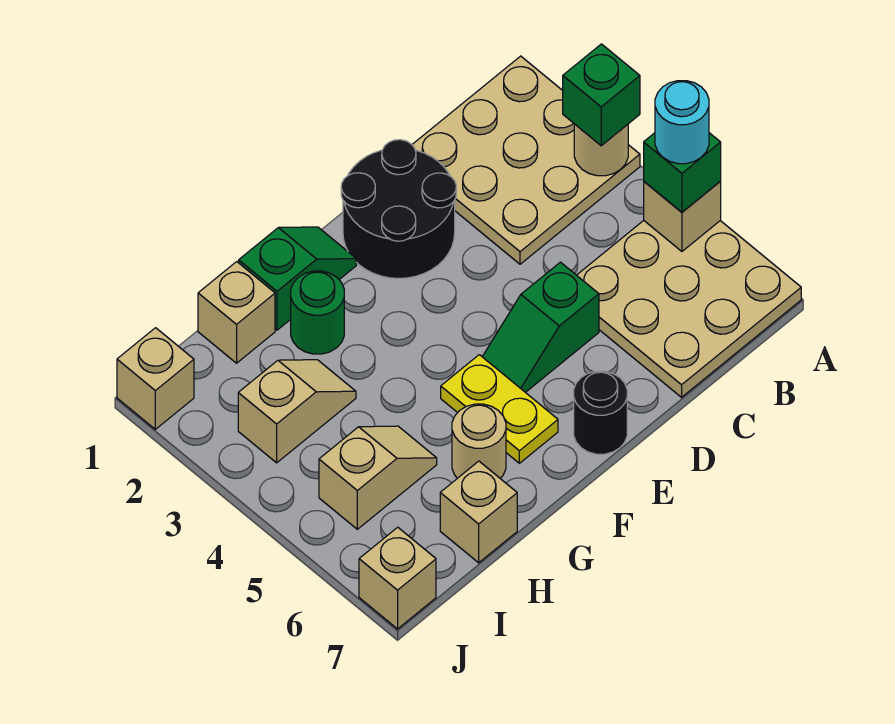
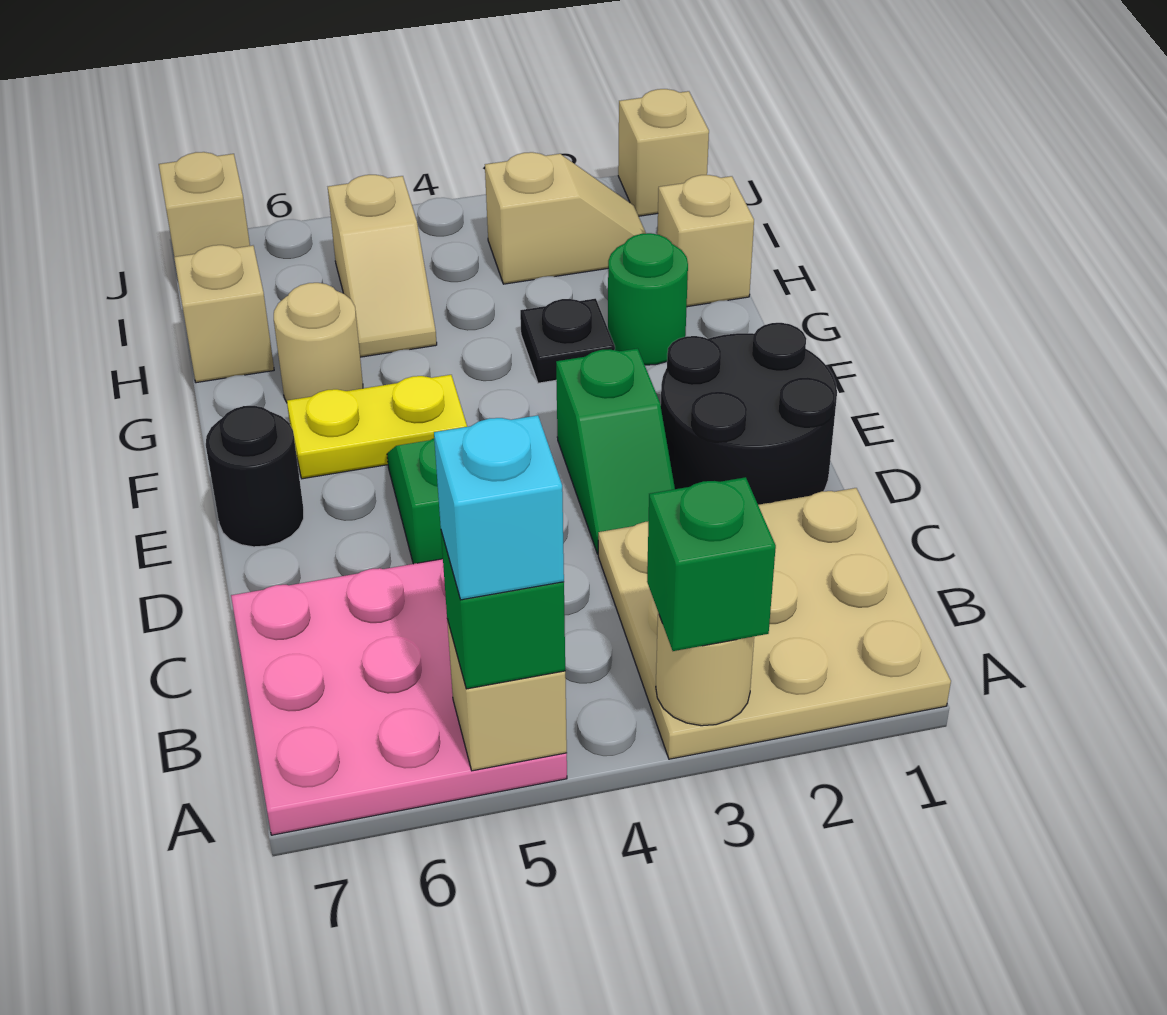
tan 3x3 plate [577,221,801,397] -> pink 3x3 plate [231,559,567,835]
cyan 1x1 round brick [655,81,709,164] -> cyan 1x1 brick [434,415,564,600]
green 1x2 slope [239,227,356,330] -> green 1x2 slope moved to [556,348,675,554]
none -> black 1x1 plate [520,299,615,383]
tan 1x2 slope [238,360,356,463] -> tan 1x2 slope turned to [485,152,646,284]

